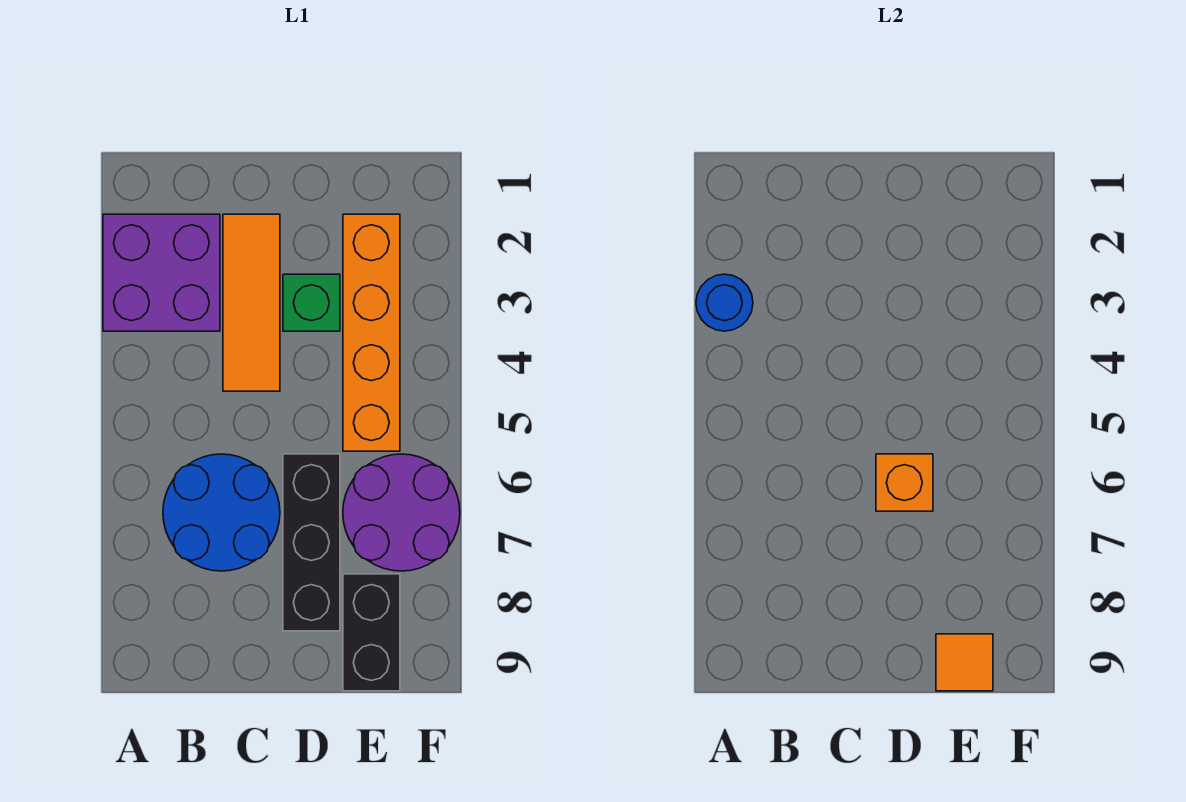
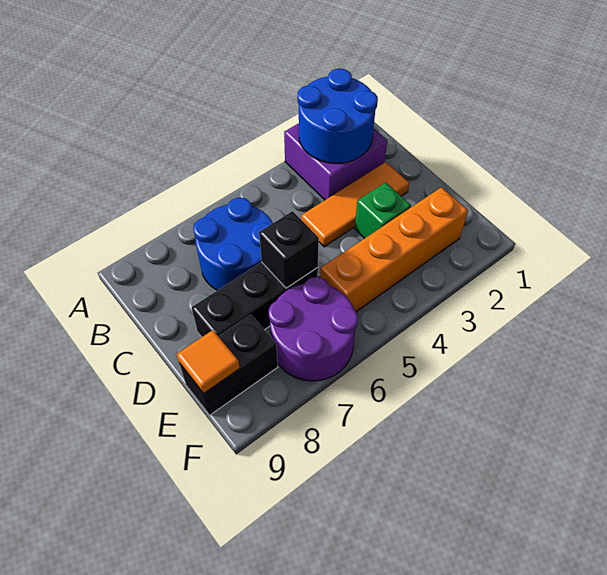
blue 1x1 round brick [696,274,753,331] -> blue 2x2 round brick [298,69,378,163]
orange 1x1 brick [876,454,933,511] -> black 1x1 brick [259,211,319,288]

